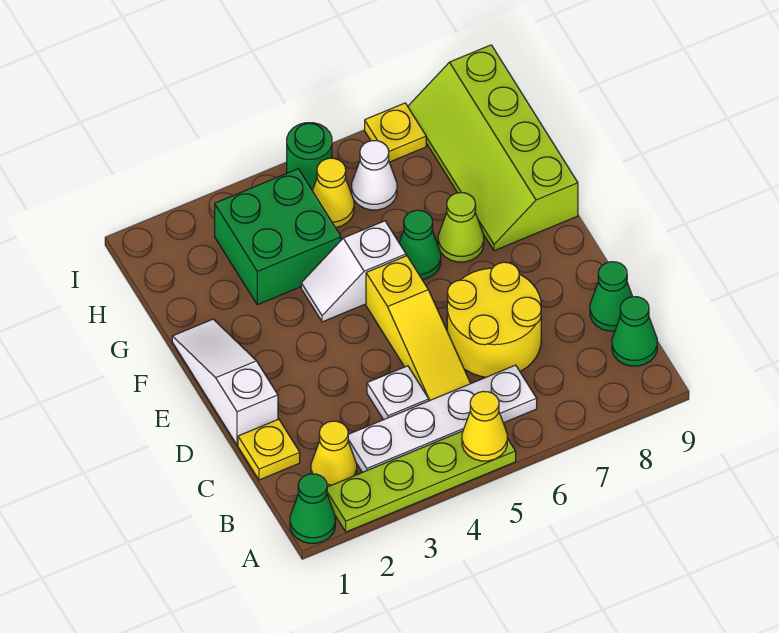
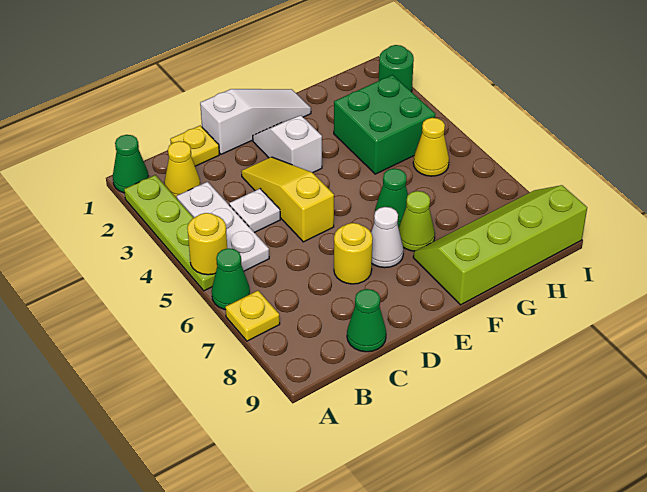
yellow 1x1 cone [462,391,507,461] -> yellow 1x1 round brick [187,213,227,275]
white 1x4 plate [348,365,537,472] -> white 1x3 plate [177,182,269,271]
green 1x1 cone [612,297,657,366] -> green 1x1 cone moved to [212,248,250,310]
yellow 1x3 slope [366,256,471,401] -> yellow 1x3 slope turned to [241,157,334,242]
yellow 2x2 round brick [447,262,541,377] -> yellow 1x1 round brick [334,223,373,284]
white 1x2 slope [301,221,406,322] -> white 1x2 slope moved to [253,116,322,173]
white 1x1 cone [352,141,397,210] -> white 1x1 cone moved to [371,207,404,268]
green 1x1 round brick [287,123,332,190] -> green 1x1 round brick moved to [379,45,414,92]
yellow 1x1 plate [365,103,426,162] -> yellow 1x1 plate moved to [225,291,280,341]

